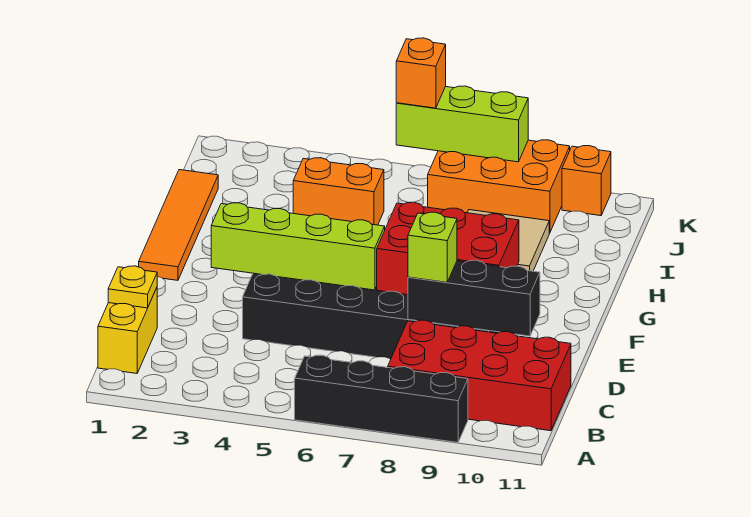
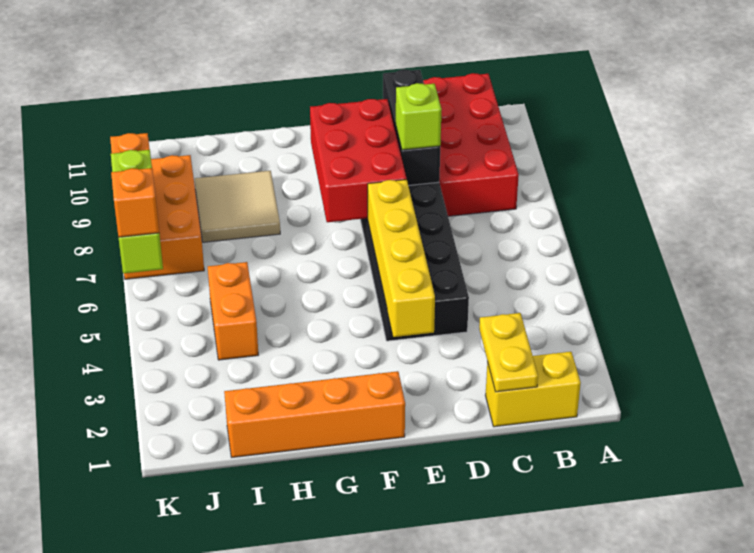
black 1x4 brick [295,355,468,443] -> none
yellow 1x1 plate [108,266,157,308] -> yellow 1x2 plate [479,313,538,392]
lime 1x4 brick [211,203,385,290] -> yellow 1x4 brick [368,180,435,337]
orange 1x4 tile [139,170,218,280] -> orange 1x4 brick [224,371,405,457]

